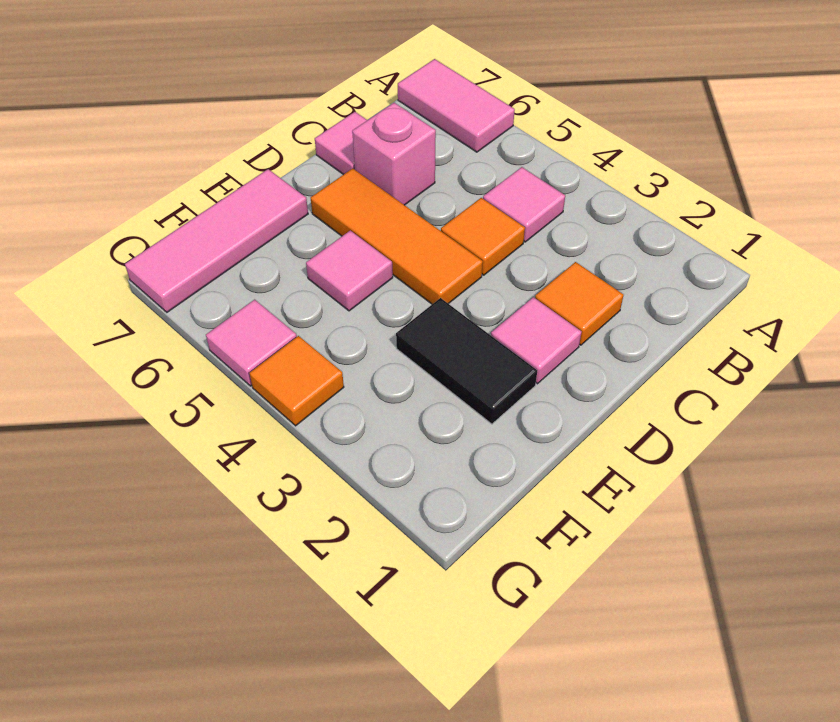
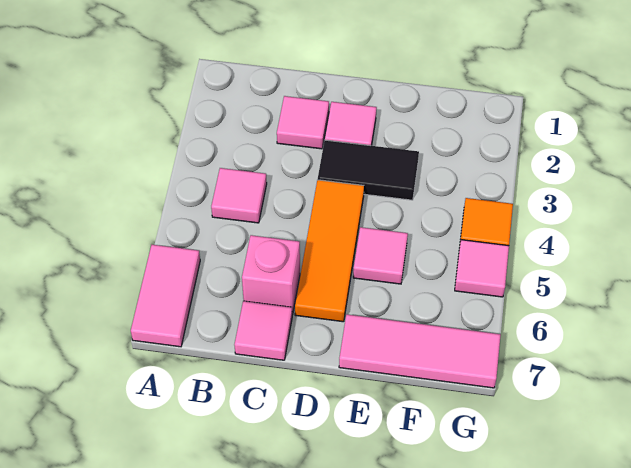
orange 1x1 tile [535,262,624,345] -> pink 1x1 tile [277,96,329,149]
orange 1x1 tile [441,198,525,275] -> none
black 1x2 tile [396,298,537,424] -> black 1x2 tile turned to [318,140,419,200]

